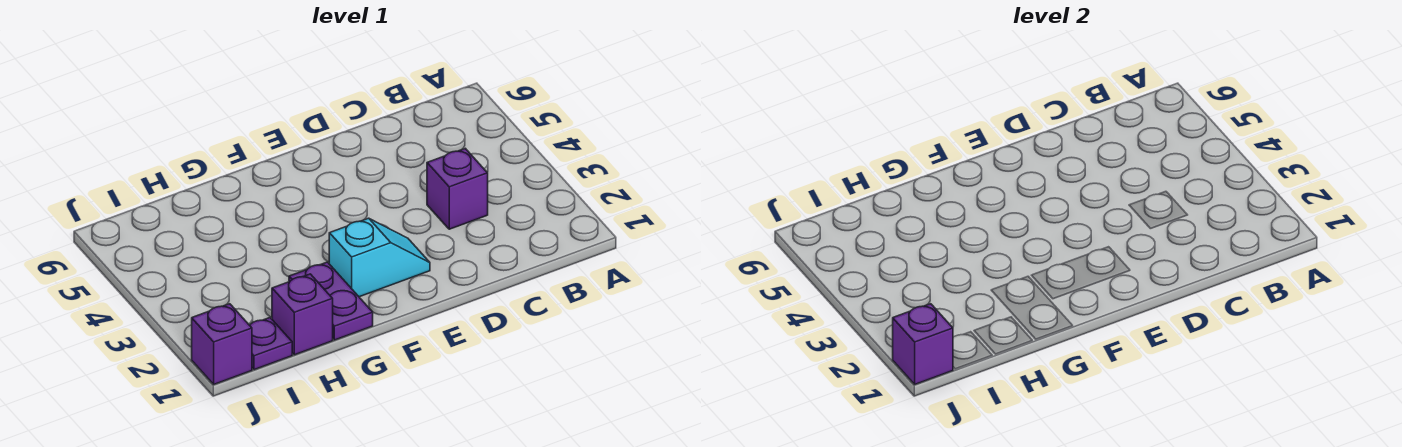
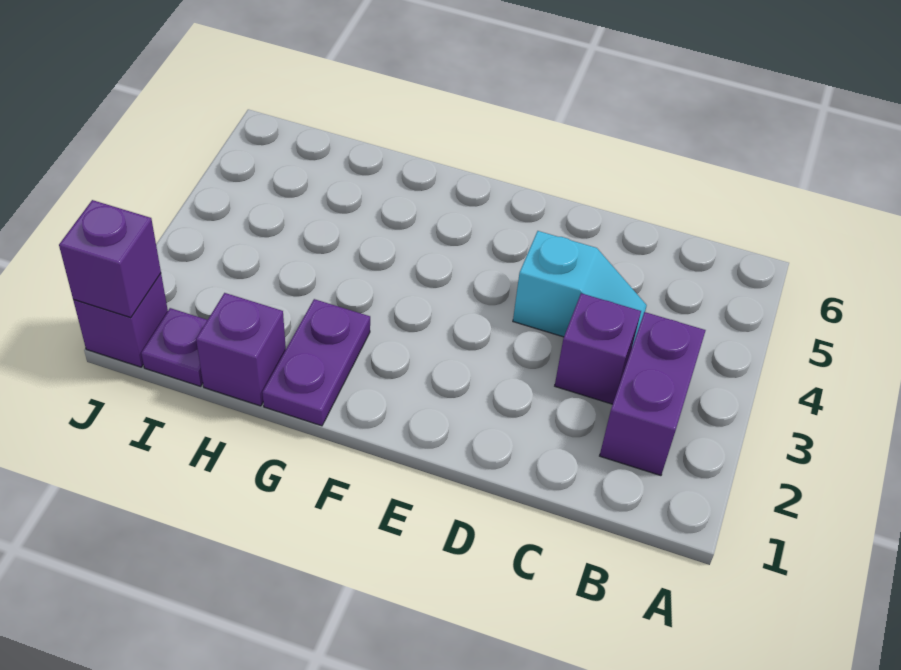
none -> purple 1x2 brick [600,312,706,476]
cyan 1x2 slope [329,218,430,297] -> cyan 1x2 slope moved to [513,231,647,344]

